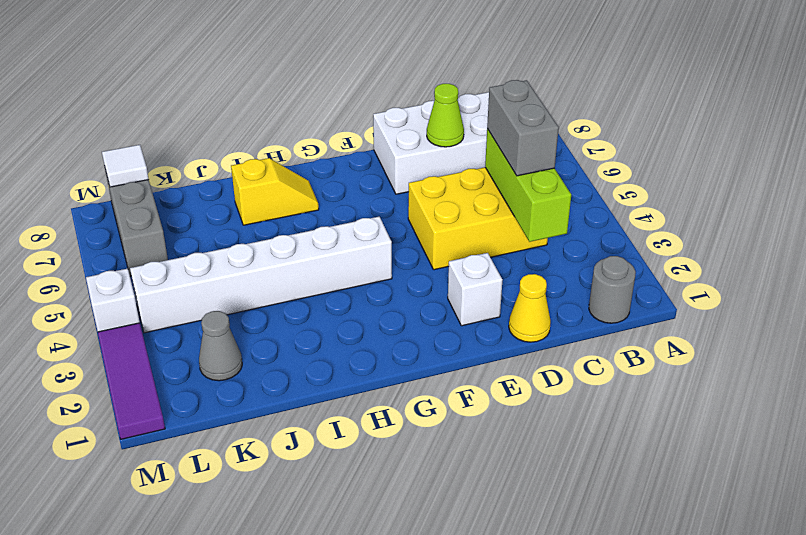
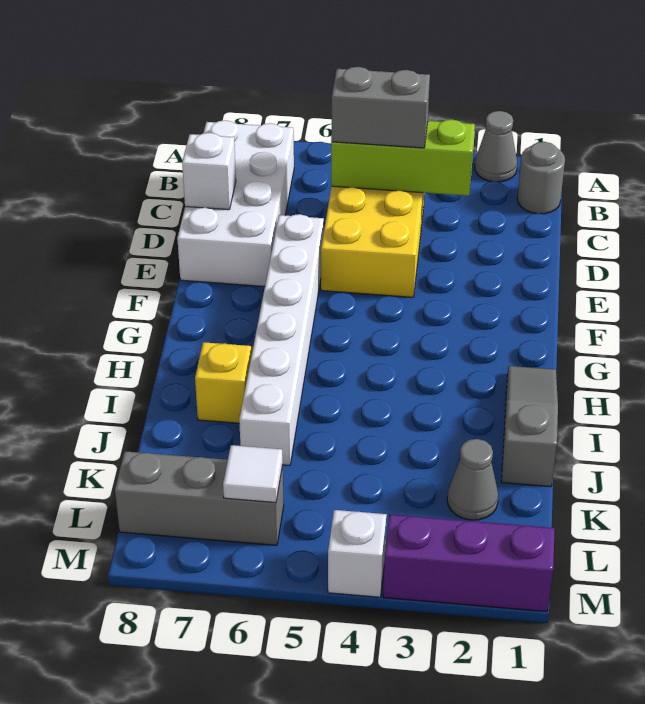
none -> grey 1x1 cone [475,111,517,182]
yellow 1x1 cone [509,274,551,342] -> none
lime 1x1 cone [427,84,464,147] -> none
white 1x1 brick [448,253,503,326] -> white 1x1 brick moved to [182,133,236,210]
white 1x6 brick [130,217,392,333] -> white 1x6 brick moved to [239,214,324,465]
none -> grey 1x3 slope [502,366,558,487]
white 1x1 tile [102,145,149,187] -> white 1x1 tile moved to [223,445,283,503]
purple 1x3 tile [98,323,165,439] -> purple 1x3 brick [383,514,555,612]

